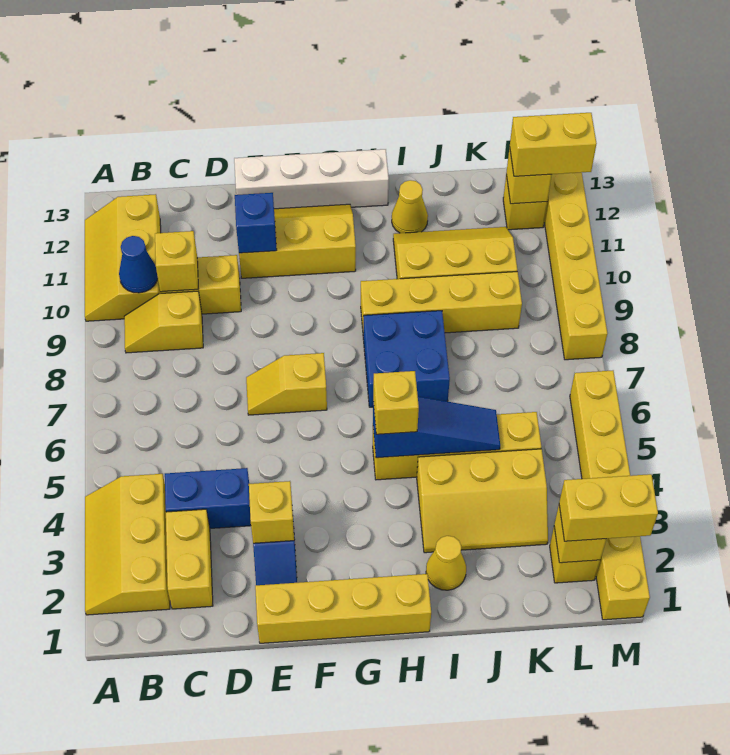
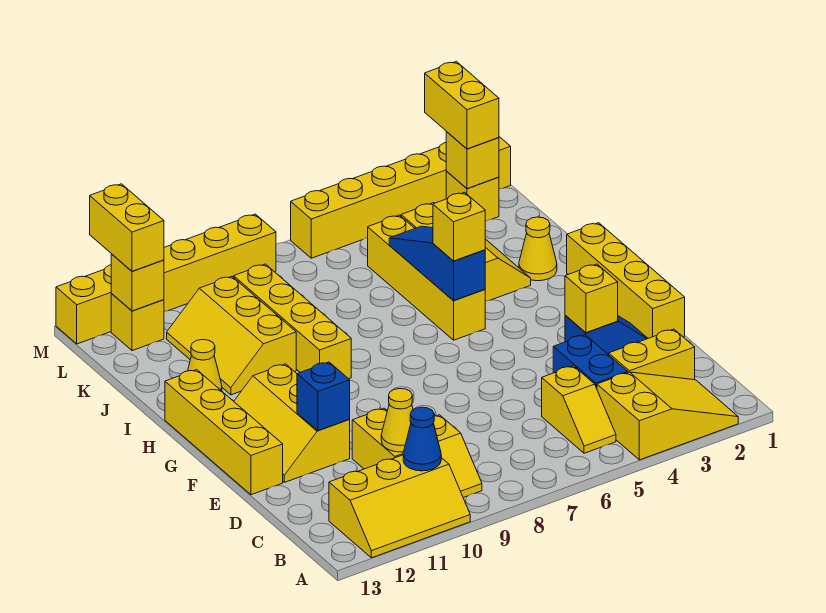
yellow 2x3 slope [85,474,170,615] -> yellow 2x3 slope turned to [597,372,738,460]
yellow 1x1 brick [155,231,198,292] -> yellow 1x1 cone [381,389,413,452]
yellow 1x2 slope [246,353,327,415] -> yellow 1x2 slope moved to [542,366,616,453]
white 1x4 brick [234,149,389,209] -> yellow 1x4 brick [165,370,283,495]
blue 2x2 brick [363,311,450,407] -> none

